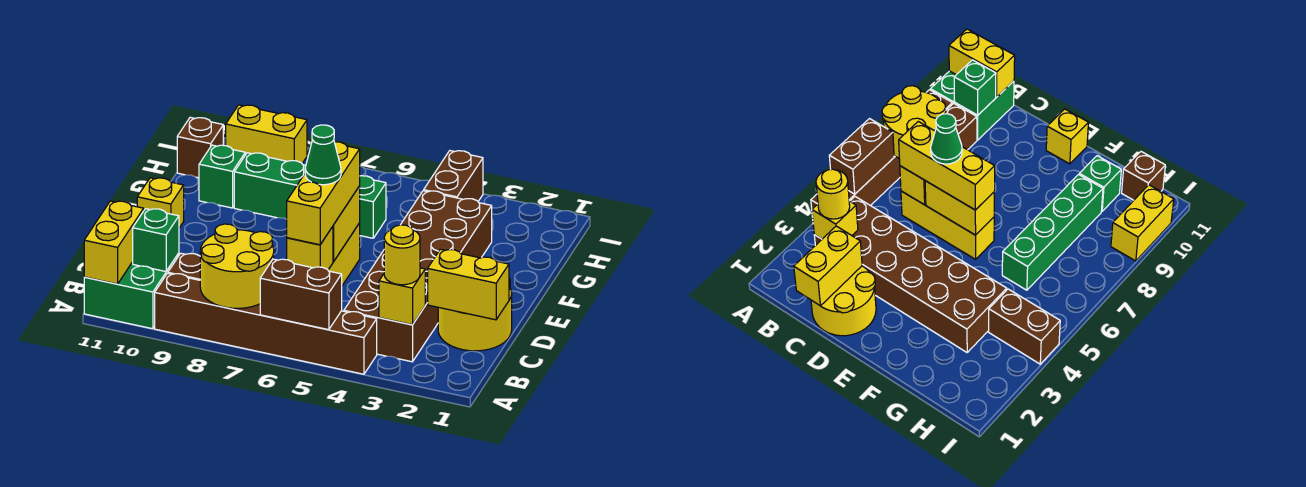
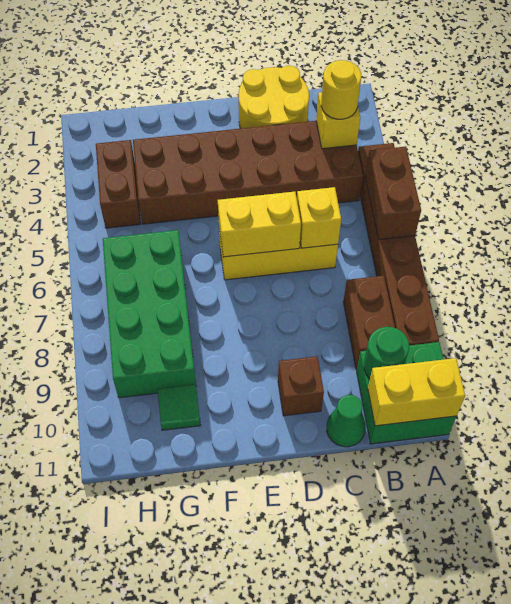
yellow 2x2 round brick [200,224,274,308] -> none
green 1x1 brick [133,209,179,271] -> green 1x1 round brick [364,327,409,379]
yellow 1x2 brick [428,249,509,320] -> none
yellow 1x3 brick [287,142,360,245] -> none
green 1x1 cone [305,125,341,185] -> green 1x1 cone moved to [327,395,366,447]
yellow 1x1 brick [137,178,184,228] -> none
green 1x4 brick [234,153,386,238] -> green 2x4 brick [103,230,196,398]
green 1x1 brick [199,145,245,208] -> green 1x1 tile [157,384,201,430]
brown 1x2 brick [424,151,483,201] -> brown 1x2 brick turned to [96,140,141,228]
brown 1x1 brick [177,117,223,178] -> brown 1x1 brick moved to [278,356,324,416]
yellow 1x2 brick [226,105,307,163] -> none

